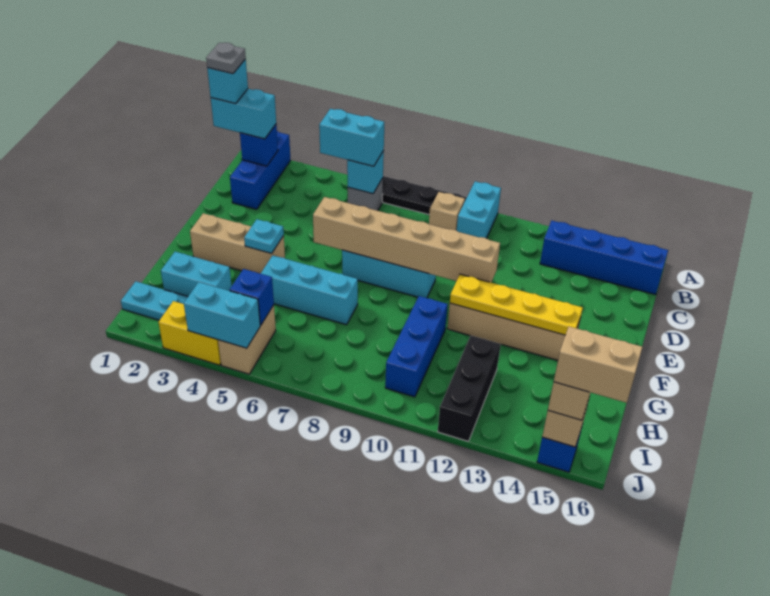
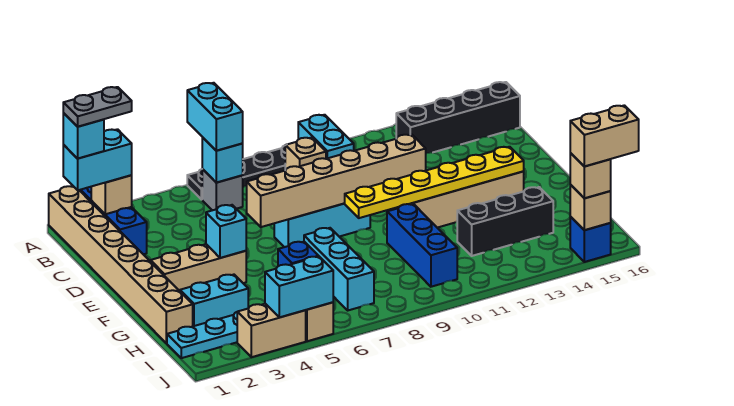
none -> tan 1x8 brick [49,186,193,343]
grey 1x1 plate [206,43,246,74] -> grey 1x2 plate [63,87,132,127]
blue 1x1 brick [240,125,278,166] -> tan 1x1 brick [91,175,132,214]
cyan 1x2 brick [319,109,384,166] -> cyan 1x2 brick turned to [187,83,243,151]
blue 1x4 brick [540,221,668,295] -> black 1x4 brick [396,82,520,153]
cyan 1x1 plate [244,219,284,253] -> cyan 1x1 brick [206,205,246,258]
yellow 1x4 plate [450,274,583,335] -> yellow 1x6 plate [344,147,524,218]
cyan 1x3 brick [261,255,358,325] -> cyan 1x3 brick turned to [304,228,374,310]
black 1x3 brick [438,335,501,441] -> black 1x3 brick turned to [457,187,553,256]
yellow 1x2 brick [158,301,221,365] -> tan 1x2 brick [237,304,306,357]

